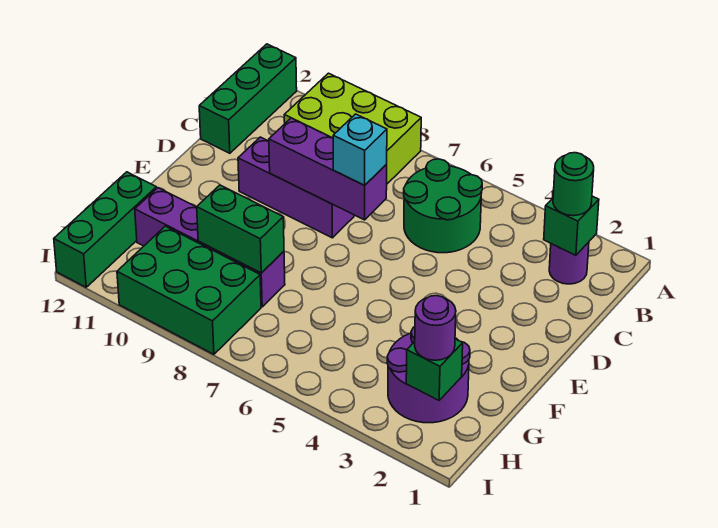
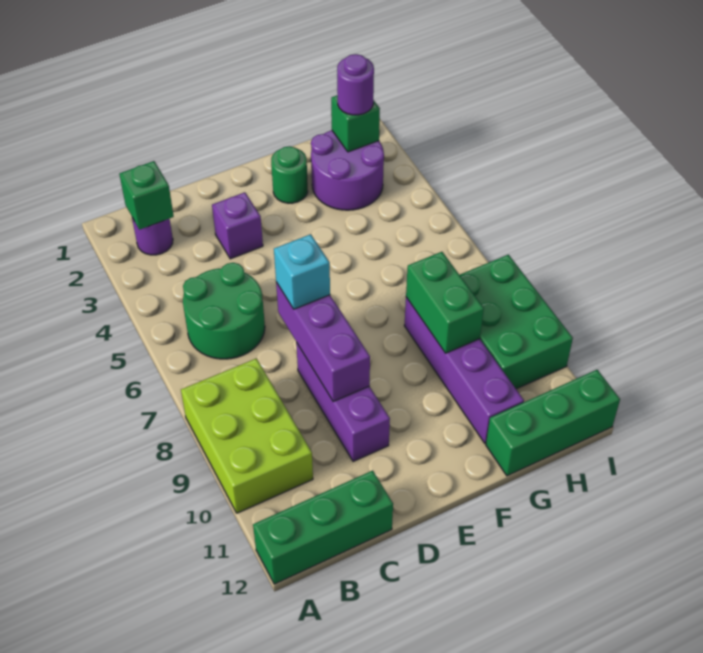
green 1x1 round brick [553,153,594,216] -> green 1x1 round brick moved to [271,146,308,203]
none -> purple 1x1 brick [212,192,263,259]

